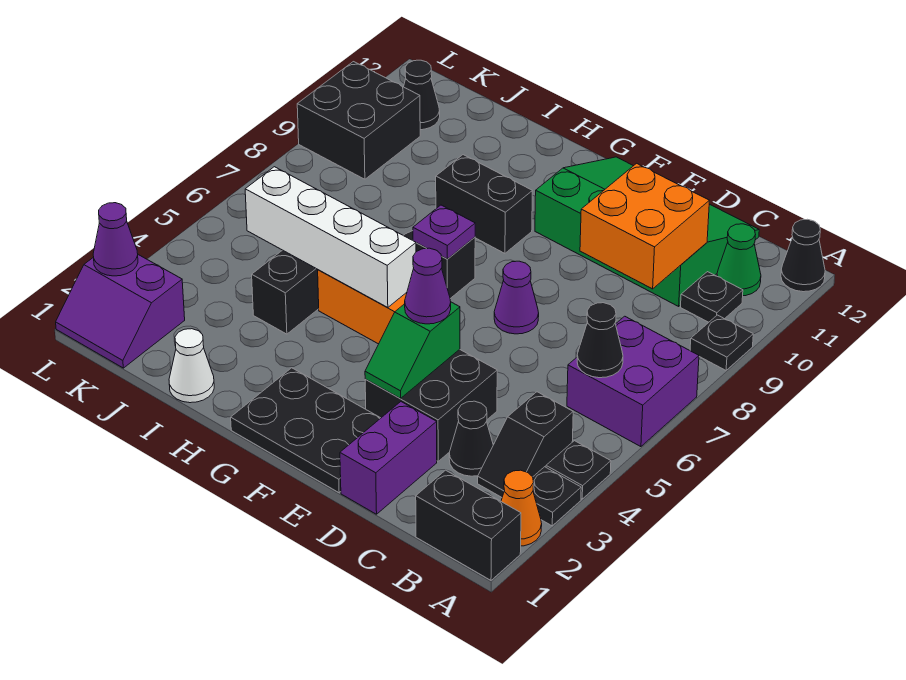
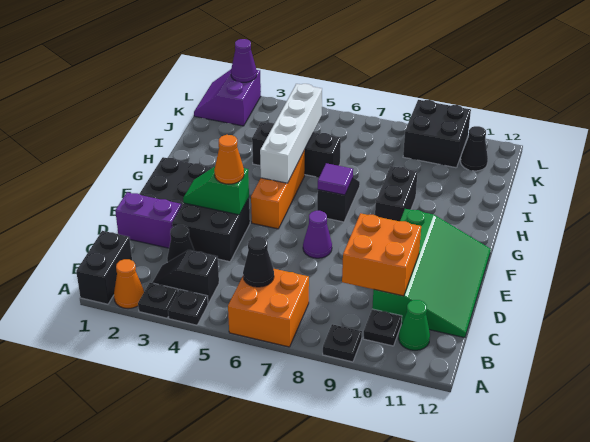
purple 2x2 brick [567,316,699,447] -> orange 2x2 brick [228,269,309,347]
black 1x1 cone [781,219,825,292] -> none
purple 1x1 cone [405,248,451,324] -> orange 1x1 cone [214,135,244,184]
purple 1x1 plate [413,205,475,259] -> purple 1x1 tile [318,163,353,195]
white 1x1 cone [169,329,214,403] -> none

